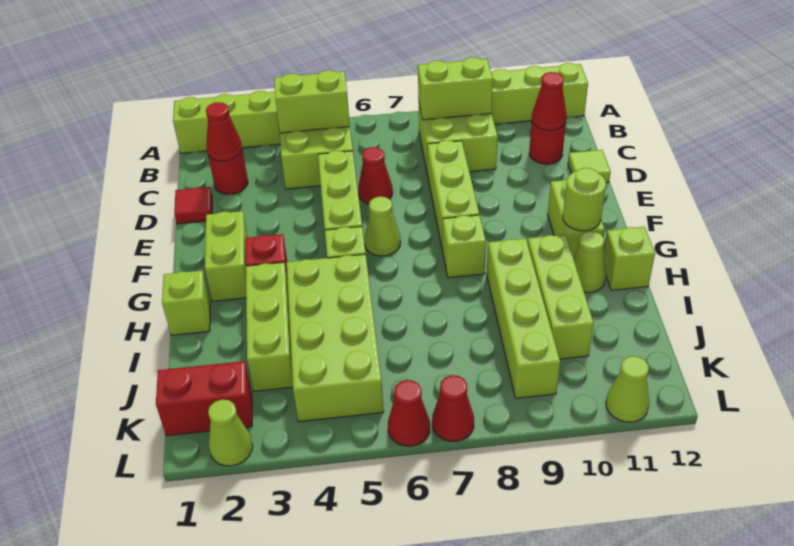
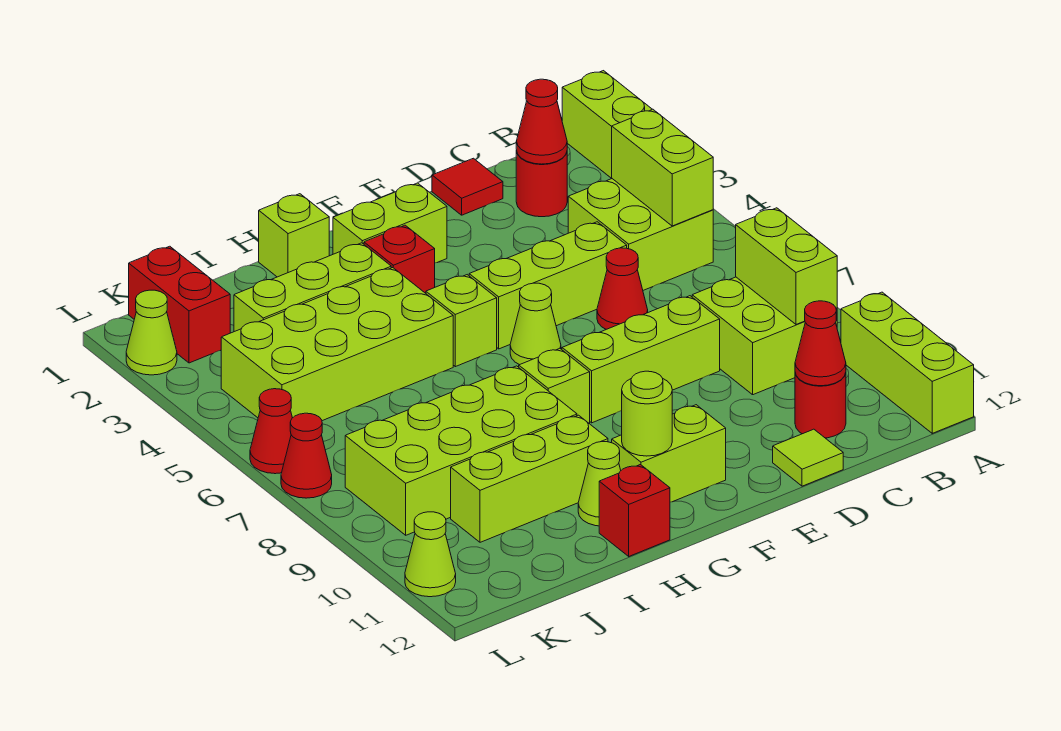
lime 1x4 brick [487,238,560,398] -> lime 2x4 brick [345,366,577,535]
lime 1x1 brick [603,227,655,290] -> red 1x1 brick [599,465,670,556]

